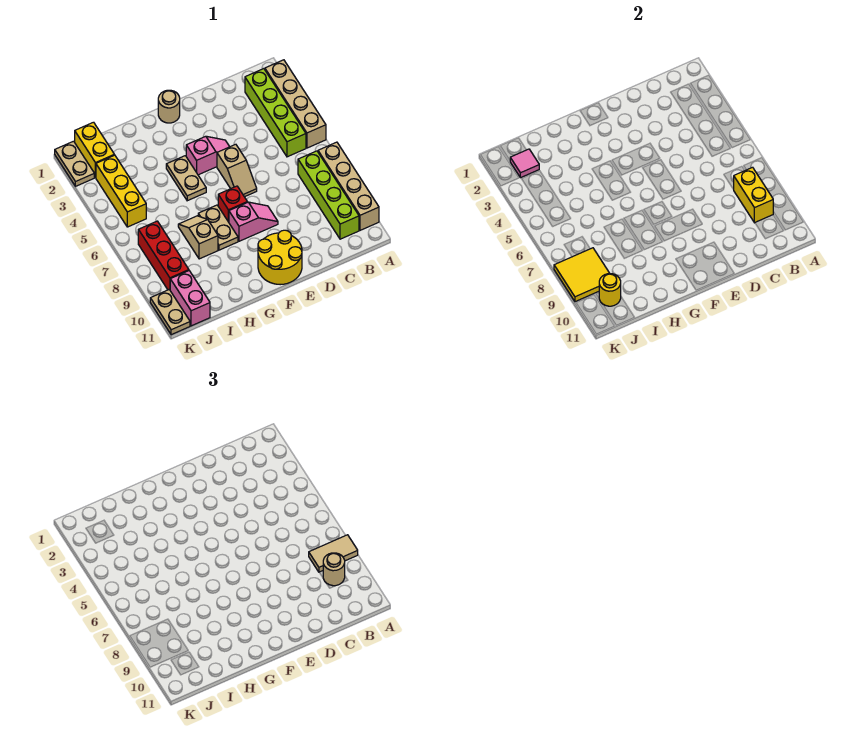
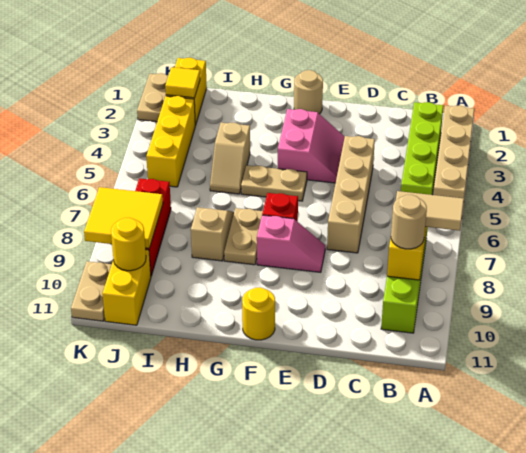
tan 1x4 brick [318,142,379,230] -> tan 1x4 brick moved to [327,136,375,253]
pink 1x2 slope [186,136,229,175] -> pink 2x2 slope [278,109,345,183]
tan 1x2 slope [217,144,257,197] -> tan 1x2 slope moved to [210,123,250,194]
yellow 2x2 round brick [258,230,302,285] -> yellow 1x1 round brick [242,287,275,340]
tan 1x2 plate [166,156,206,201] -> tan 1x2 plate turned to [241,165,307,201]
pink 1x1 tile [510,149,539,178] -> yellow 1x1 tile [165,67,200,98]
pink 1x2 brick [170,271,210,326] -> yellow 1x2 brick [103,249,151,325]

